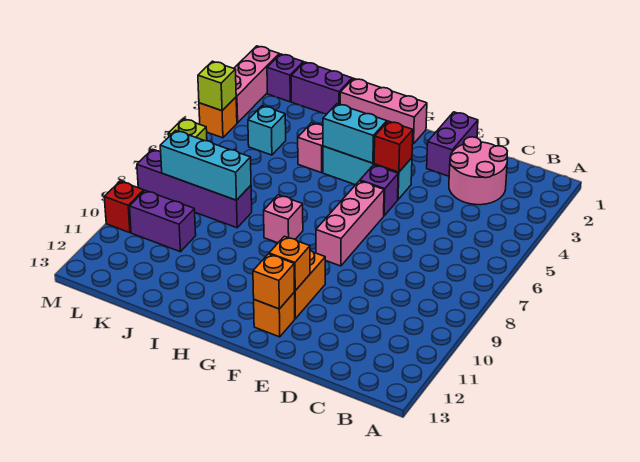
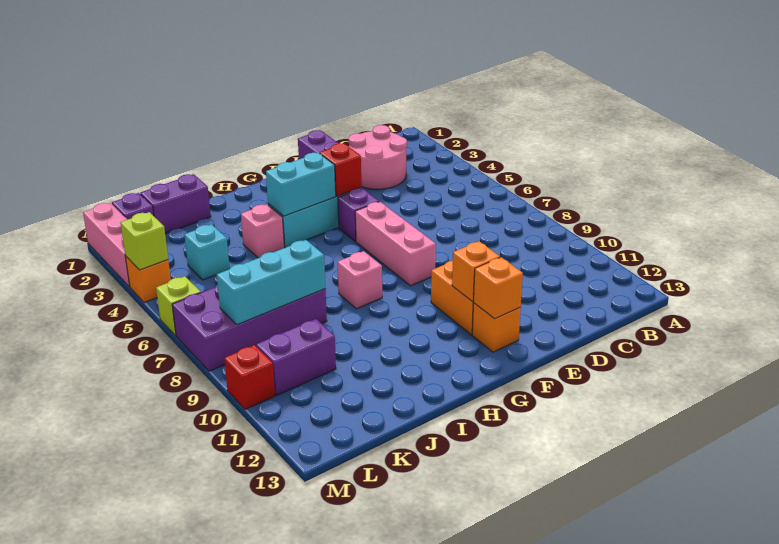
pink 1x3 brick [340,78,427,144] -> none
purple 1x4 brick [137,150,252,228] -> purple 2x4 brick [172,285,327,371]

